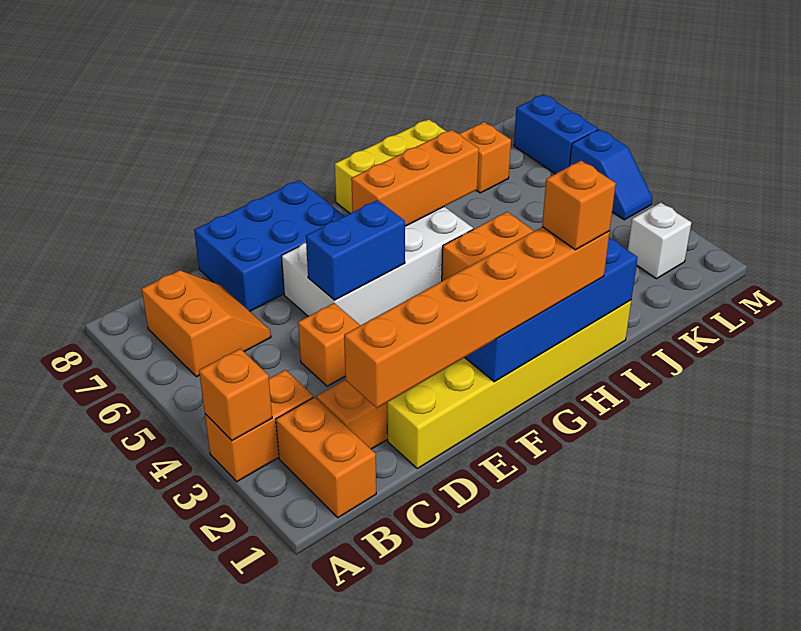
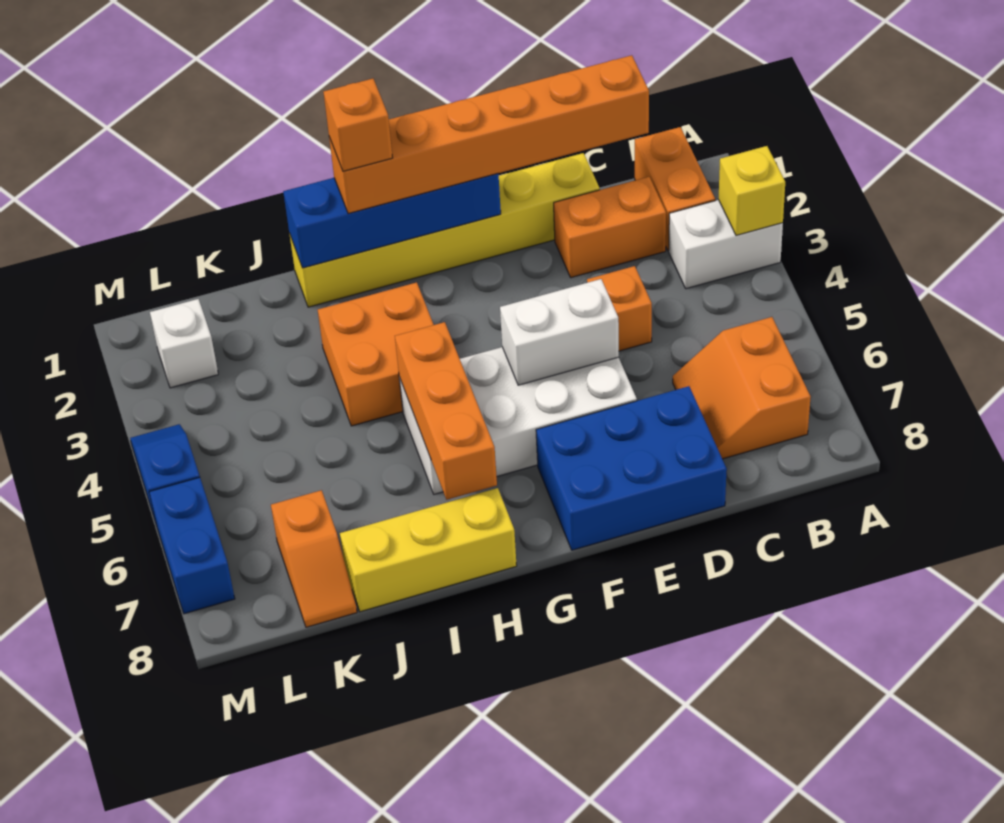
orange 1x2 brick [205,370,313,482] -> white 1x2 brick [669,200,783,289]
orange 1x1 brick [199,349,272,441] -> yellow 1x1 brick [719,146,785,235]
blue 1x2 brick [306,200,405,300] -> white 1x2 brick [500,279,619,385]
orange 1x3 brick [351,130,479,226] -> orange 1x3 brick turned to [395,322,497,500]

